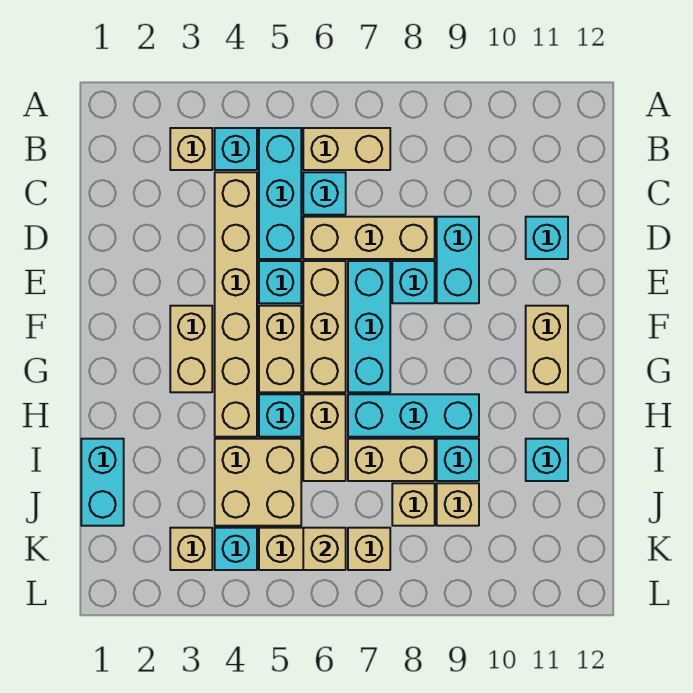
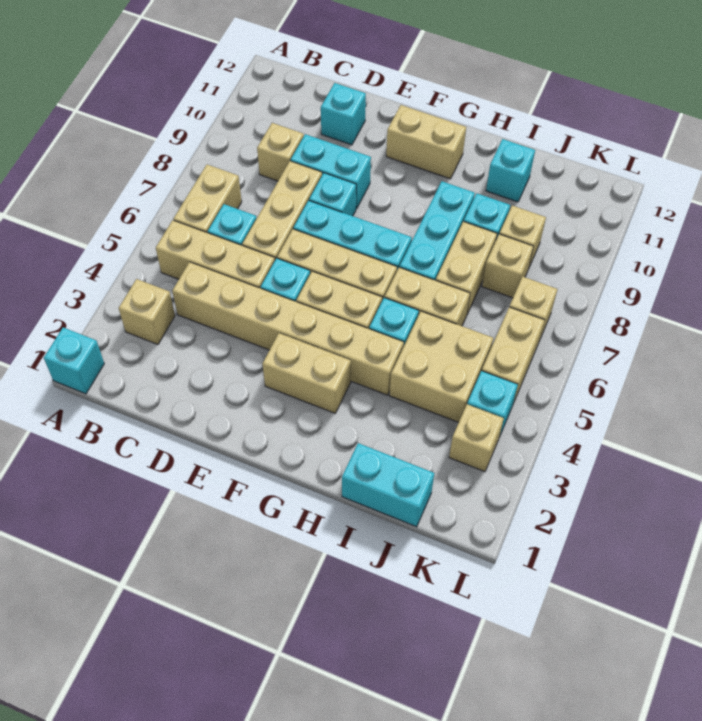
cyan 1x1 brick [215,128,257,170] -> cyan 1x1 brick moved to [44,328,104,394]
cyan 1x3 brick [259,128,301,259] -> tan 1x3 brick [156,220,275,288]
tan 1x1 brick [303,528,346,570] -> tan 1x1 brick moved to [257,123,304,181]

